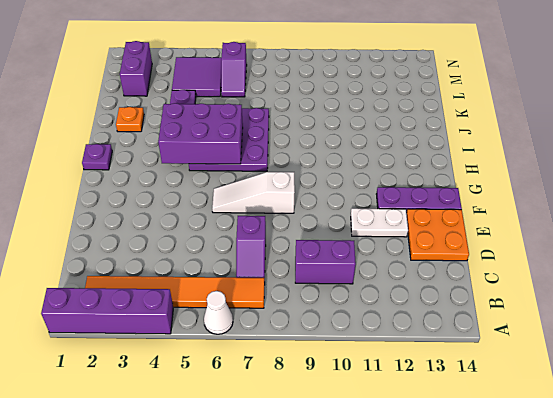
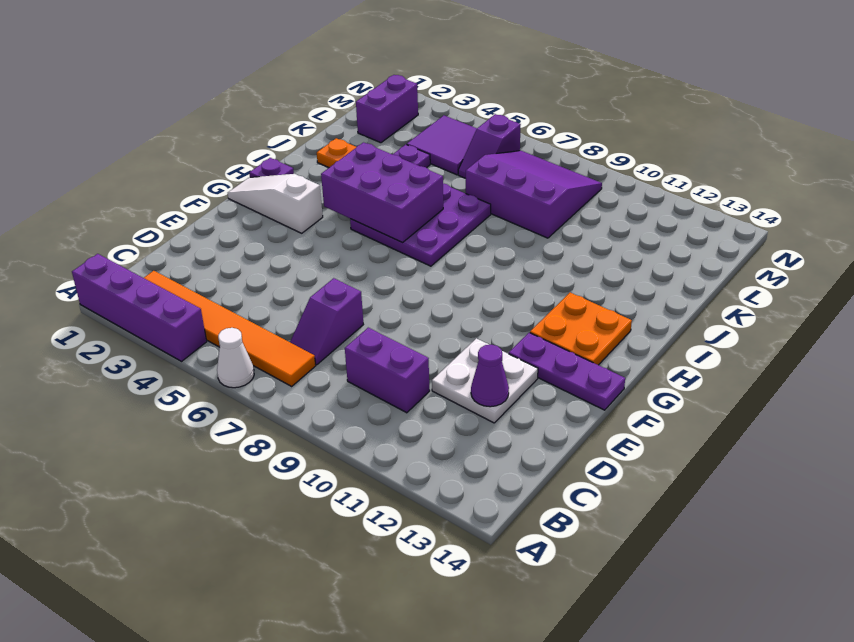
none -> purple 1x1 cone [471,345,509,407]
orange 2x2 plate [406,209,469,261] -> orange 2x2 plate moved to [530,293,632,365]
white 1x2 plate [351,208,408,237] -> white 2x2 plate [432,338,538,423]
white 1x3 slope [212,172,295,213] -> white 1x3 slope moved to [228,174,323,233]
none -> purple 3x3 slope [465,151,602,238]

